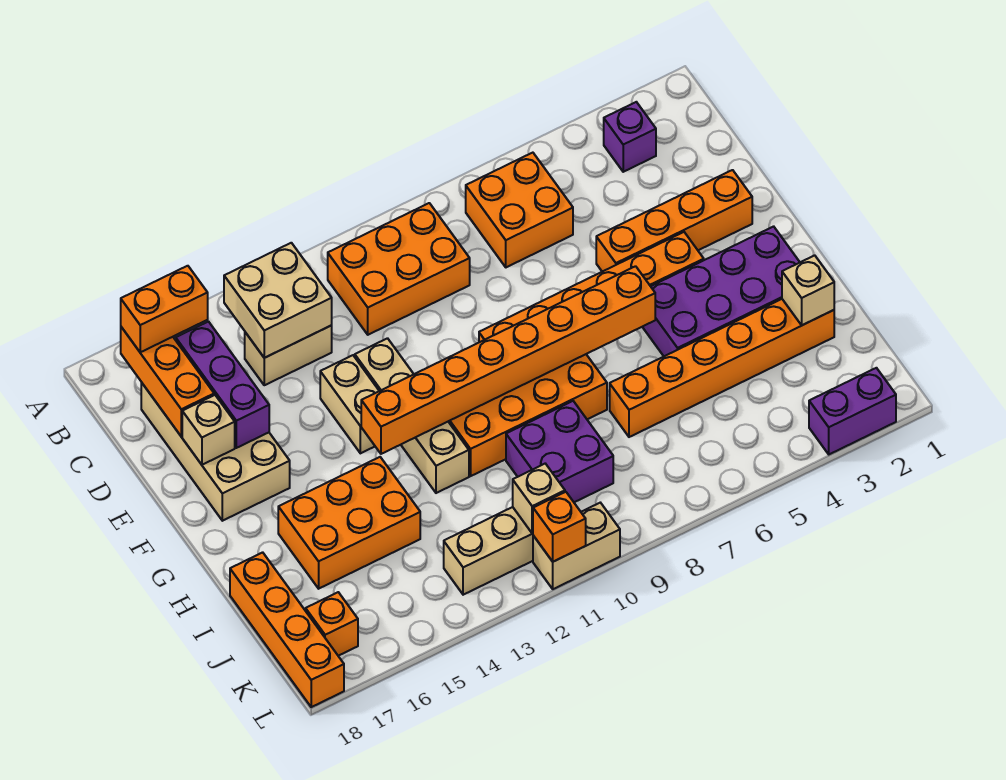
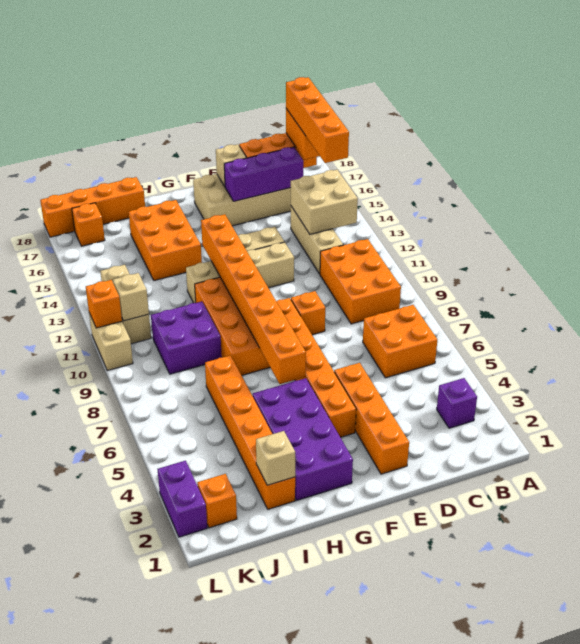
none -> orange 1x4 brick [286,77,349,163]
tan 1x2 brick [245,326,332,385] -> tan 1x3 brick [291,206,343,274]
none -> orange 1x1 brick [291,291,325,335]
none -> orange 1x1 brick [197,474,237,528]

